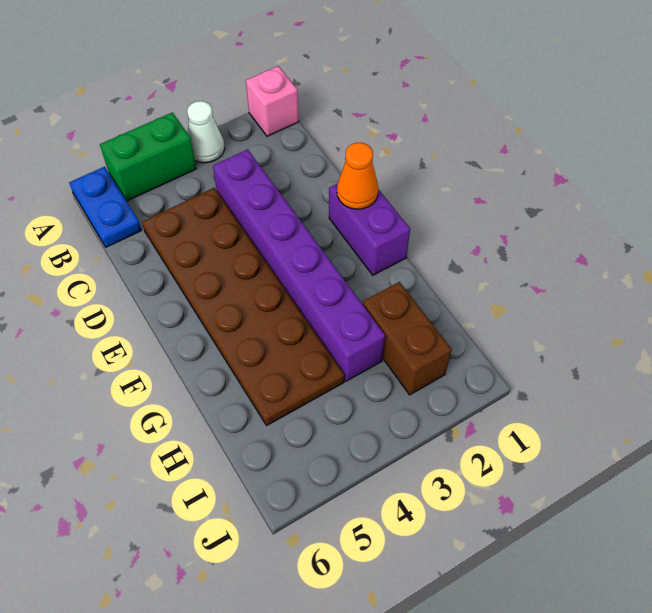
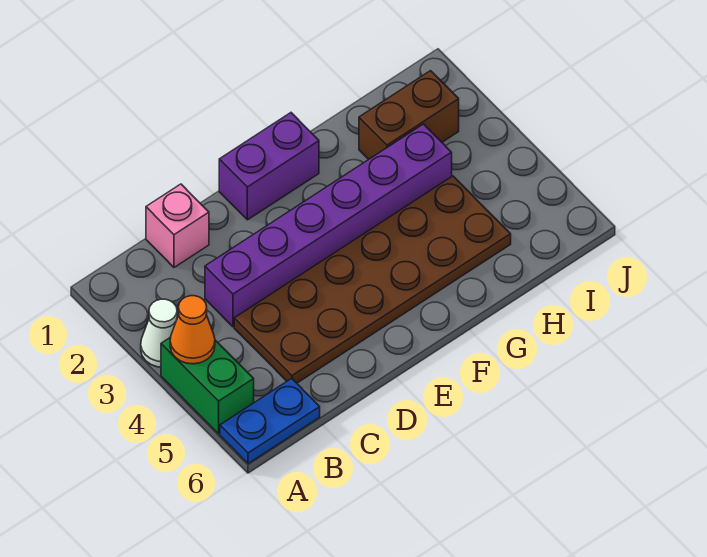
pink 1x1 brick [246,66,299,136] -> pink 1x1 brick moved to [146,184,209,267]
orange 1x1 cone [337,143,378,209] -> orange 1x1 cone moved to [170,296,215,364]

